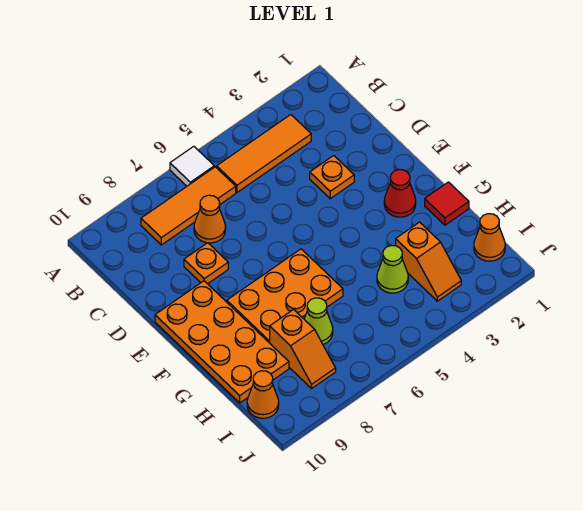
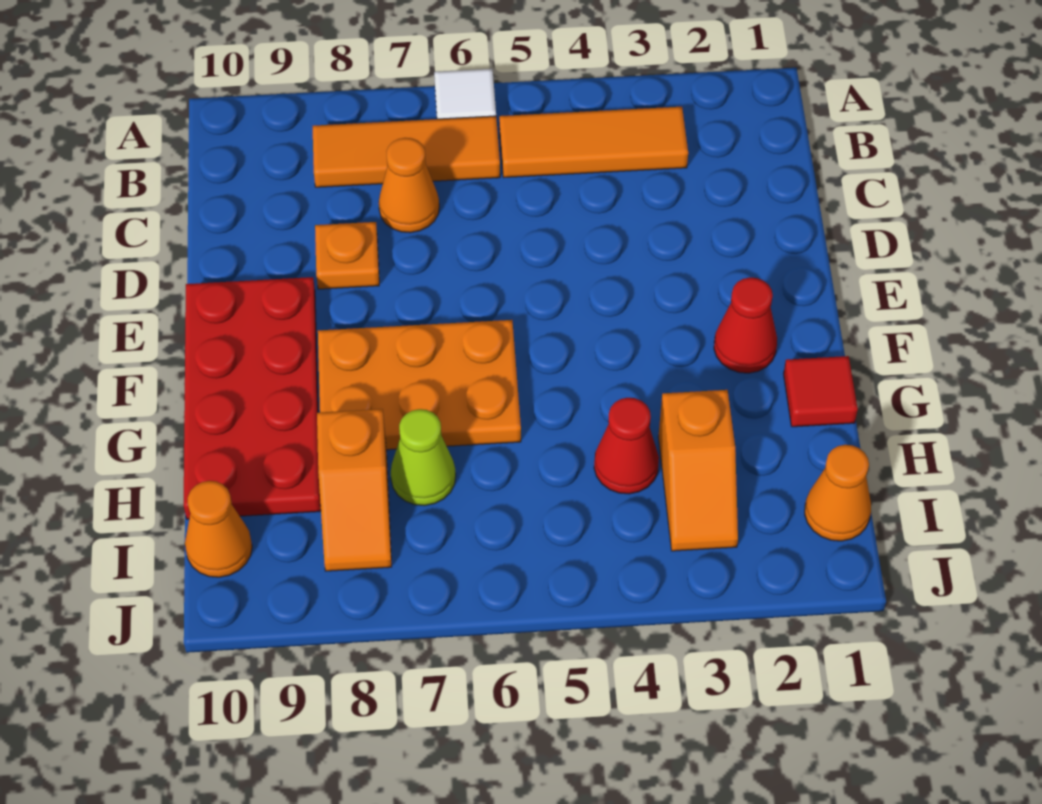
orange 1x1 plate [310,156,354,199] -> none
orange 2x4 plate [155,281,289,403] -> red 2x4 plate [184,277,321,519]
lime 1x1 cone [377,246,408,293] -> red 1x1 cone [594,398,659,494]

